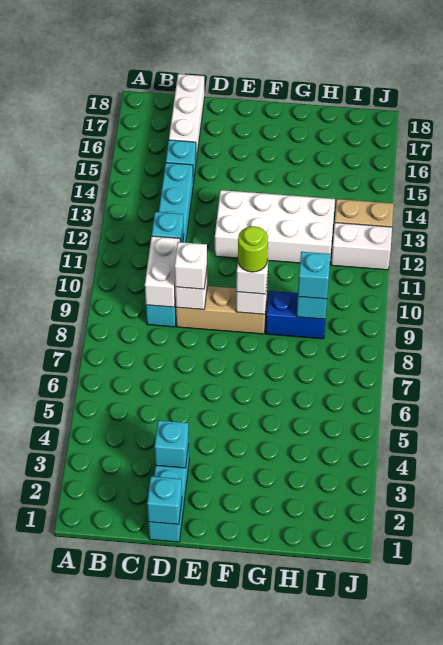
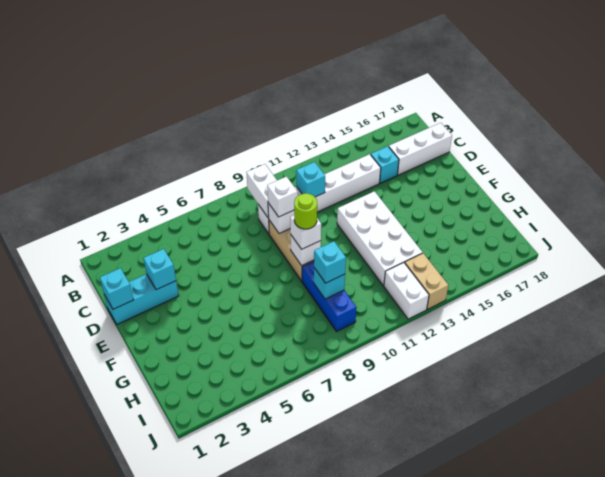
cyan 1x6 brick [146,163,193,327] -> white 1x6 brick [258,154,381,234]
white 1x2 brick [145,236,180,307] -> white 1x2 brick turned to [246,164,277,218]
blue 1x2 brick [266,291,325,339] -> blue 1x3 brick [302,261,357,332]

